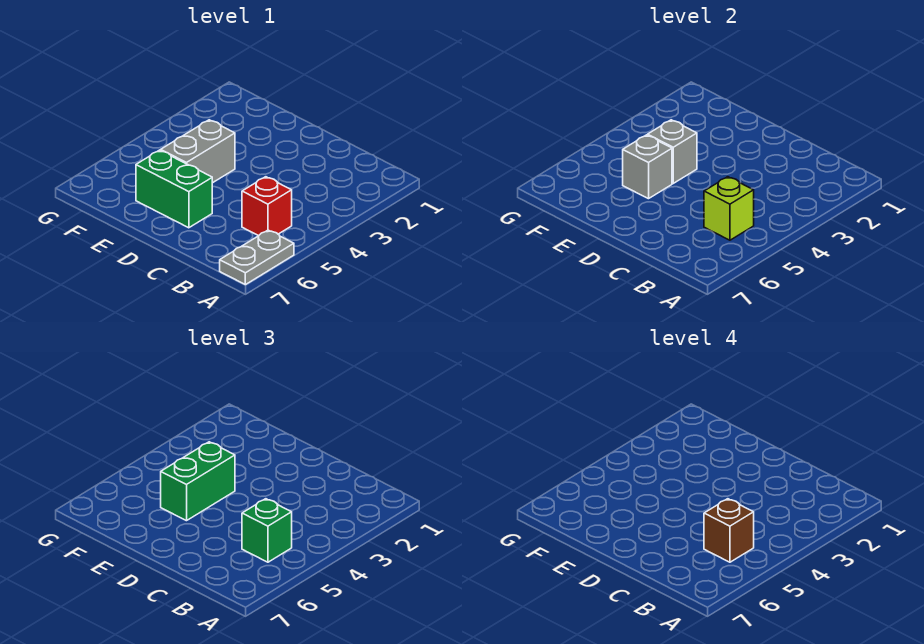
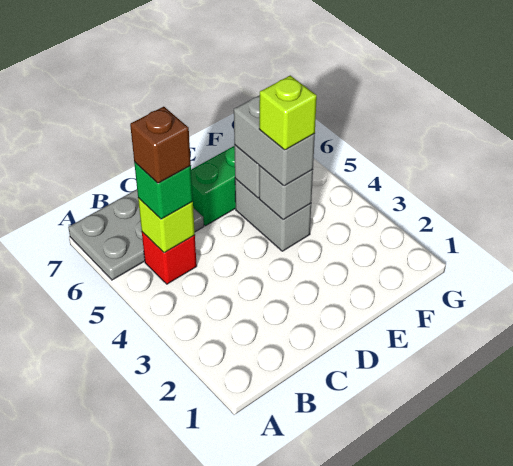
grey 1x2 plate [220,230,294,285] -> grey 2x3 plate [68,190,204,280]
green 1x2 brick [161,442,235,521] -> grey 1x2 brick [234,95,315,186]
none -> lime 1x1 brick [259,75,317,150]

